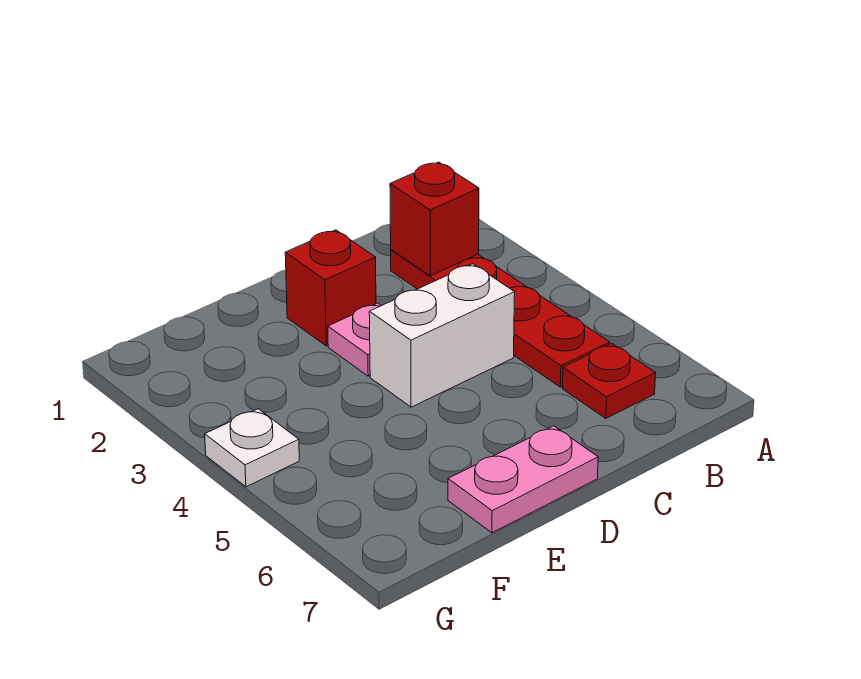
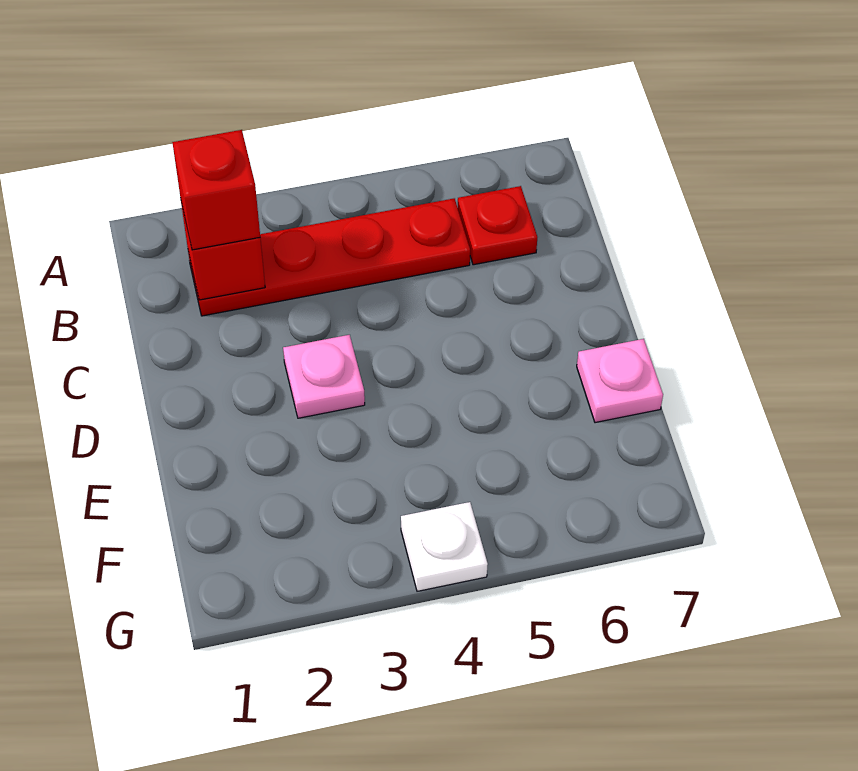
white 1x2 brick [369,264,515,407] -> none
red 1x1 brick [285,230,376,346] -> red 1x1 brick moved to [172,130,260,250]
pink 1x2 plate [448,426,598,533] -> pink 1x1 plate [577,339,663,423]

